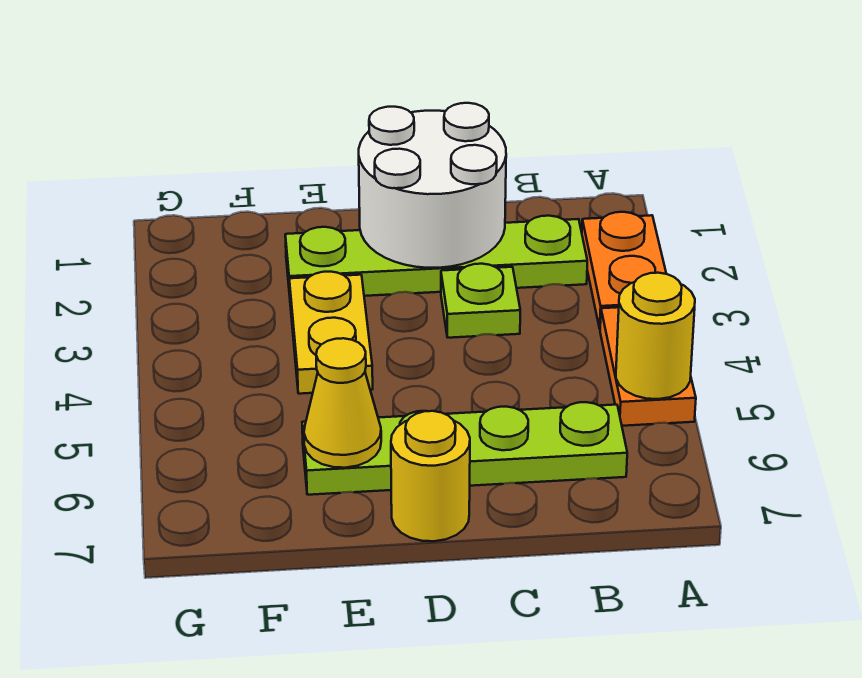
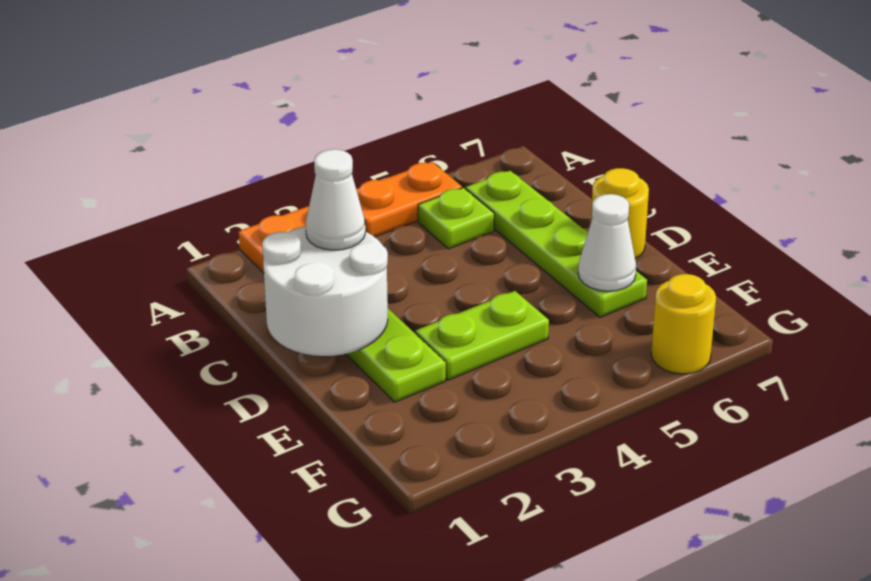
yellow 1x1 round brick [616,273,695,399] -> yellow 1x1 round brick moved to [651,274,716,374]
none -> white 1x1 cone [306,149,365,250]
lime 1x1 plate [441,264,520,338] -> lime 1x1 plate moved to [418,188,494,249]
yellow 1x2 plate [289,272,373,394] -> lime 1x2 plate [415,291,549,380]
yellow 1x1 cone [304,338,381,468] -> white 1x1 cone [578,194,636,291]

